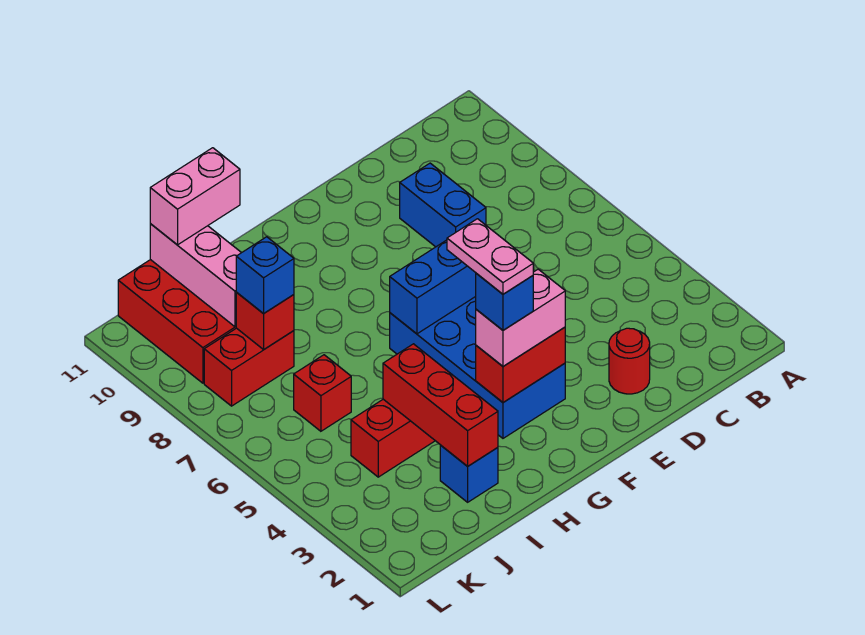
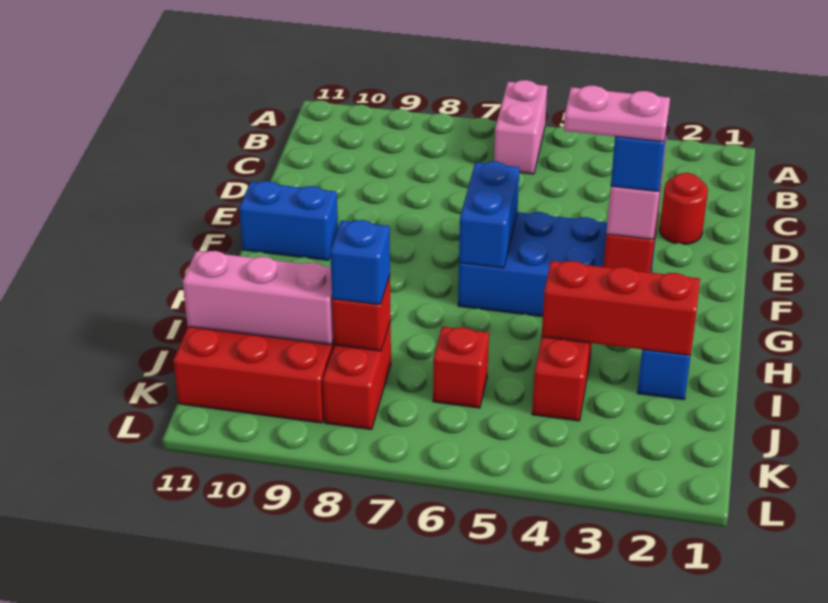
blue 1x2 brick [400,163,486,247] -> blue 1x2 brick moved to [239,181,338,260]
pink 1x2 brick [150,148,240,245] -> pink 1x2 brick moved to [494,80,547,174]

